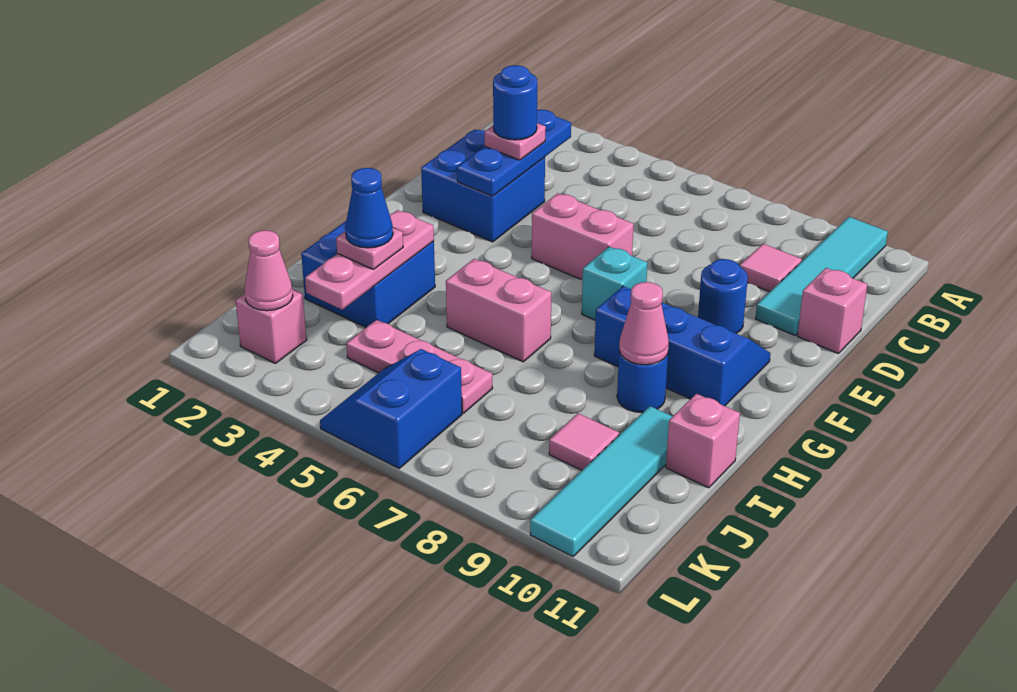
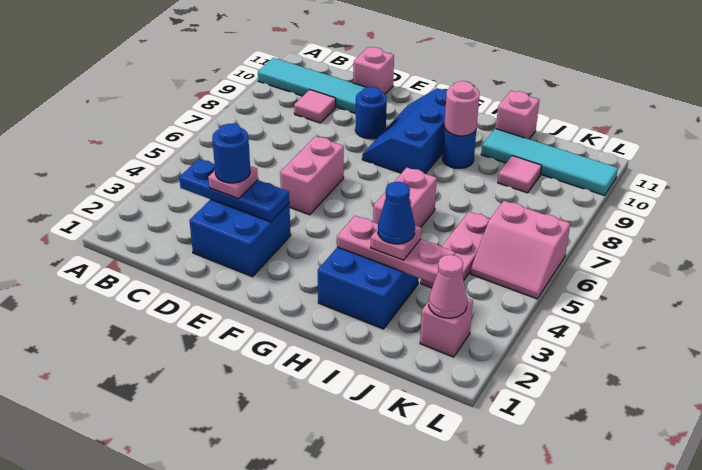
cyan 1x1 brick [582,247,647,320] -> none
pink 1x1 cone [619,282,669,365] -> pink 1x1 round brick [444,81,479,136]
blue 2x2 slope [320,349,462,468] -> pink 2x2 slope [470,201,570,299]

